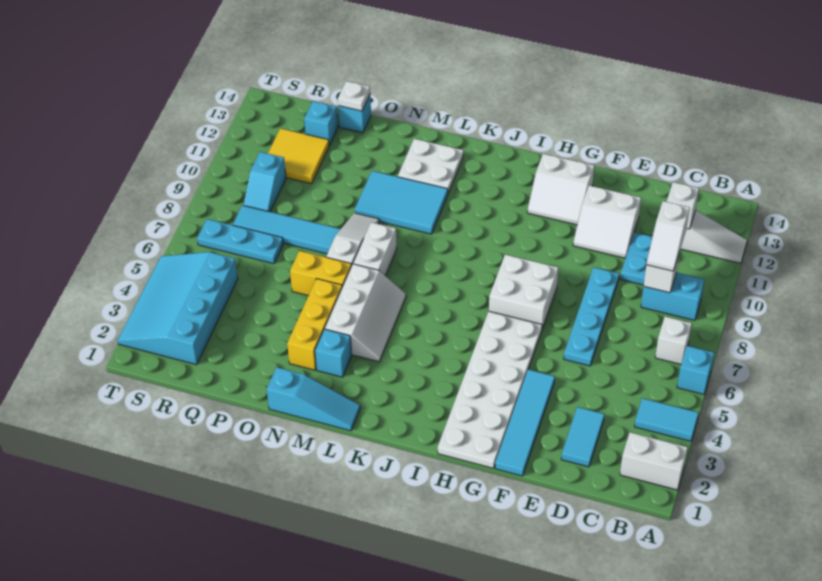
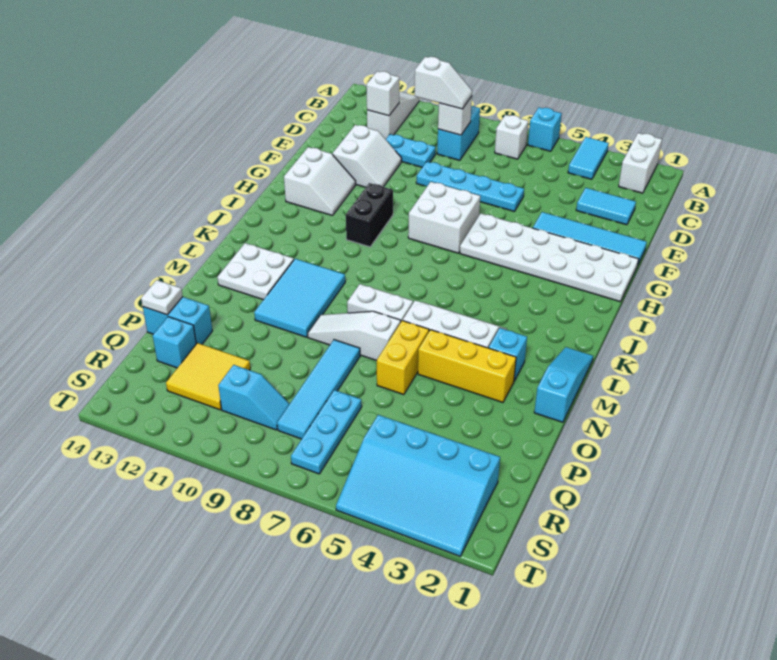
none -> black 1x2 brick [346,183,393,247]
cyan 1x1 brick [338,95,371,133] -> cyan 1x2 brick [143,297,212,344]

